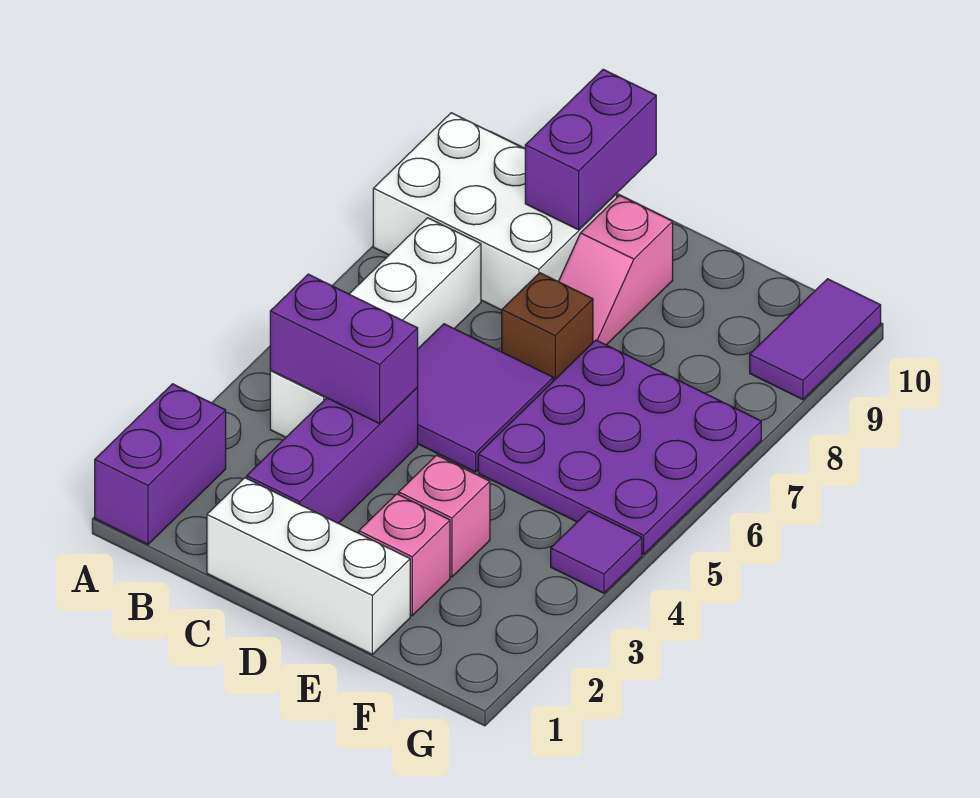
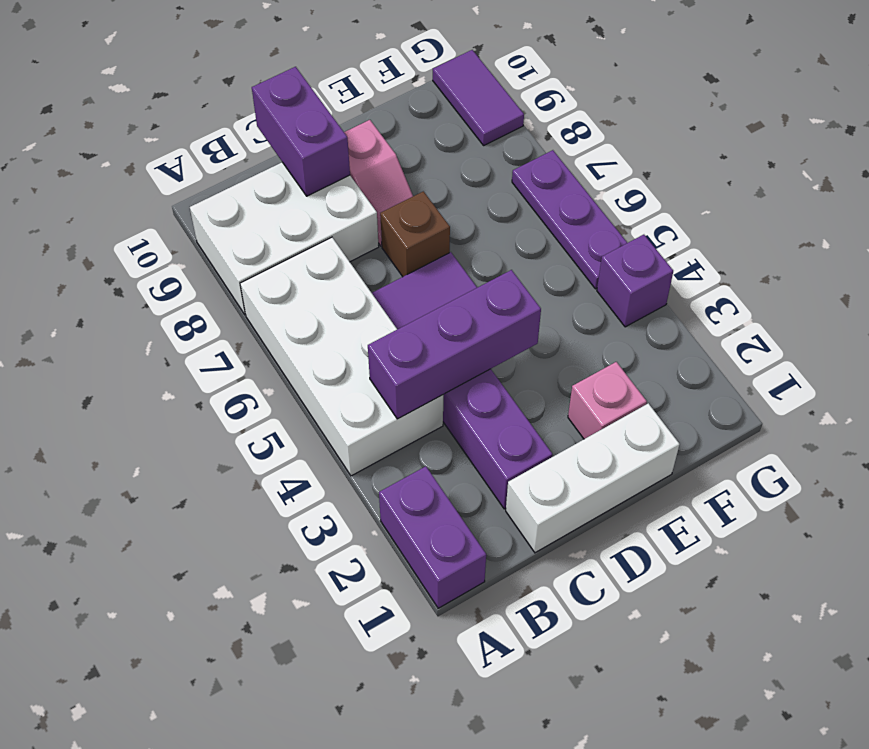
white 1x4 brick [270,218,481,437] -> white 2x4 brick [240,237,443,476]
purple 1x2 brick [270,274,418,424] -> purple 1x3 brick [368,270,541,419]
pink 1x1 brick [399,455,490,577] -> none
purple 3x3 plate [478,340,761,554] -> purple 1x3 plate [512,150,627,289]
purple 1x1 tile [551,511,642,593] -> purple 1x1 brick [597,235,673,327]

